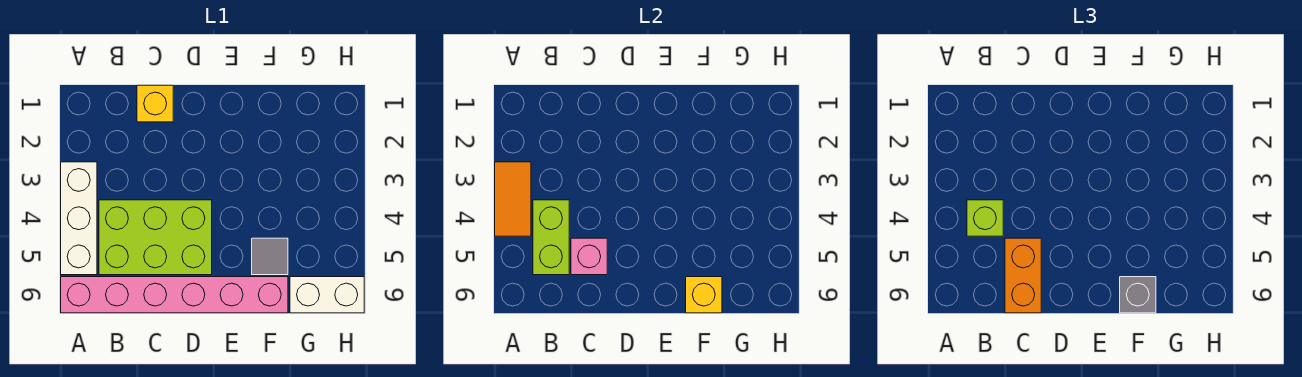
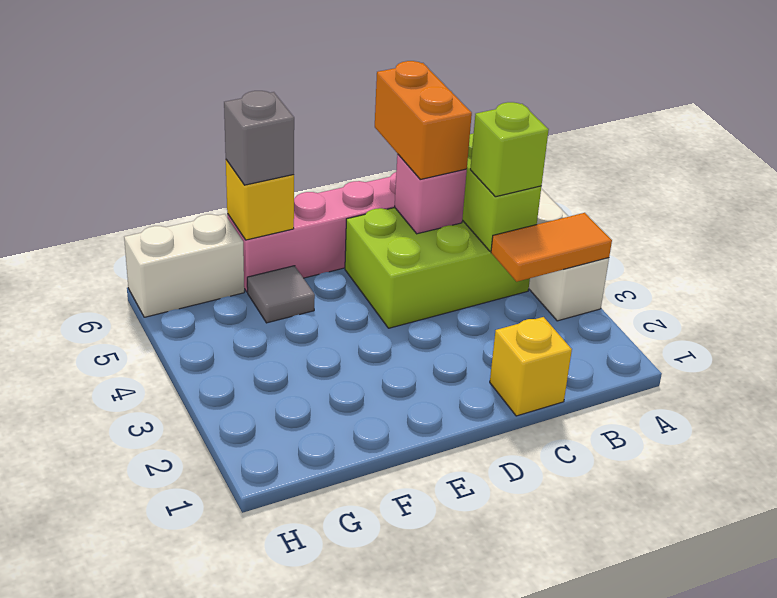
orange 1x2 tile [495,162,531,236] -> orange 1x2 tile turned to [491,213,612,282]

